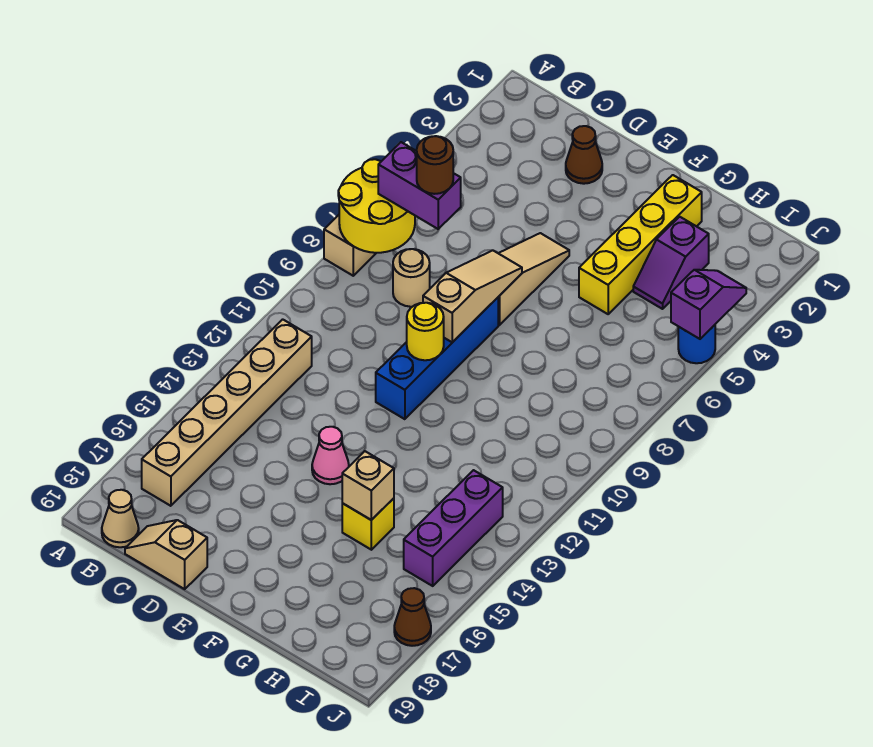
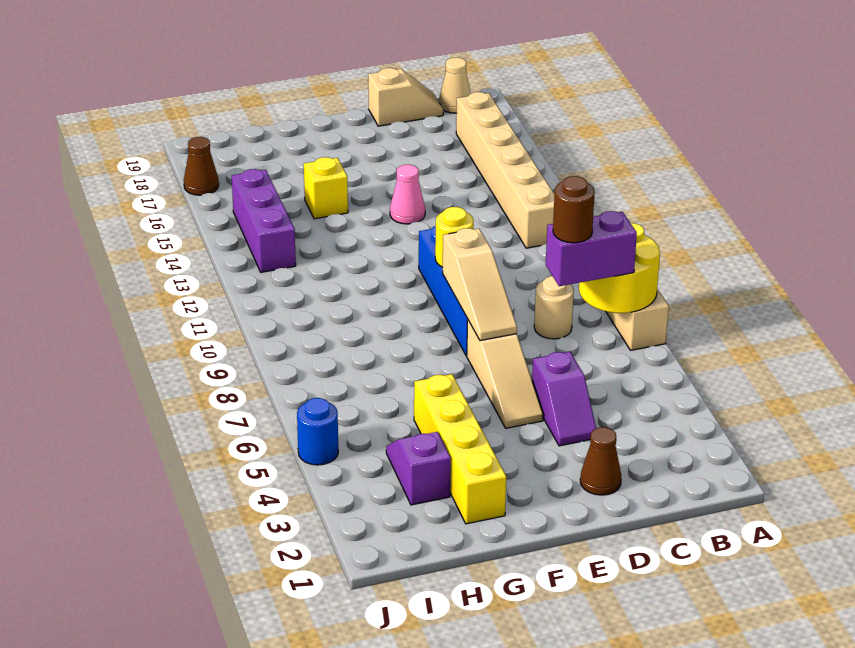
tan 1x1 brick [342,451,394,520] -> none
purple 1x2 slope [671,270,746,339] -> purple 1x2 slope moved to [532,352,596,446]

